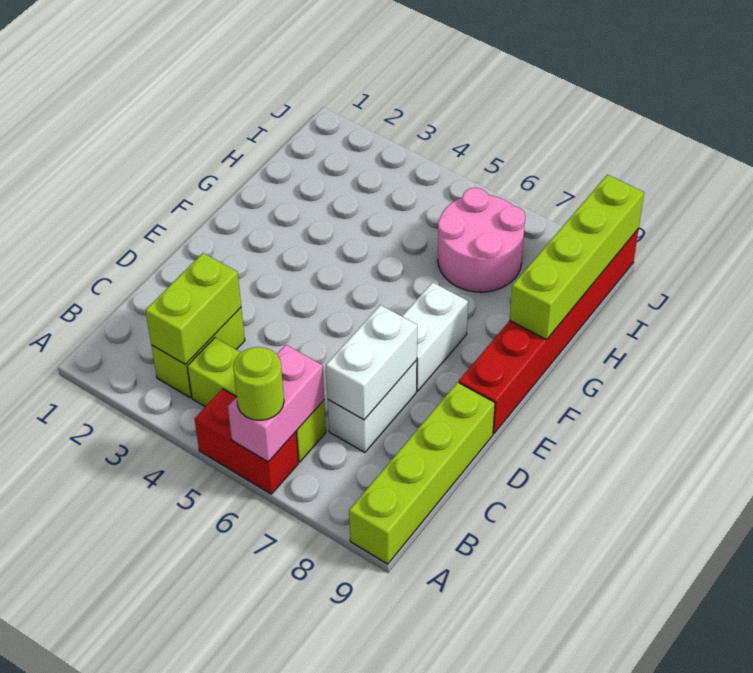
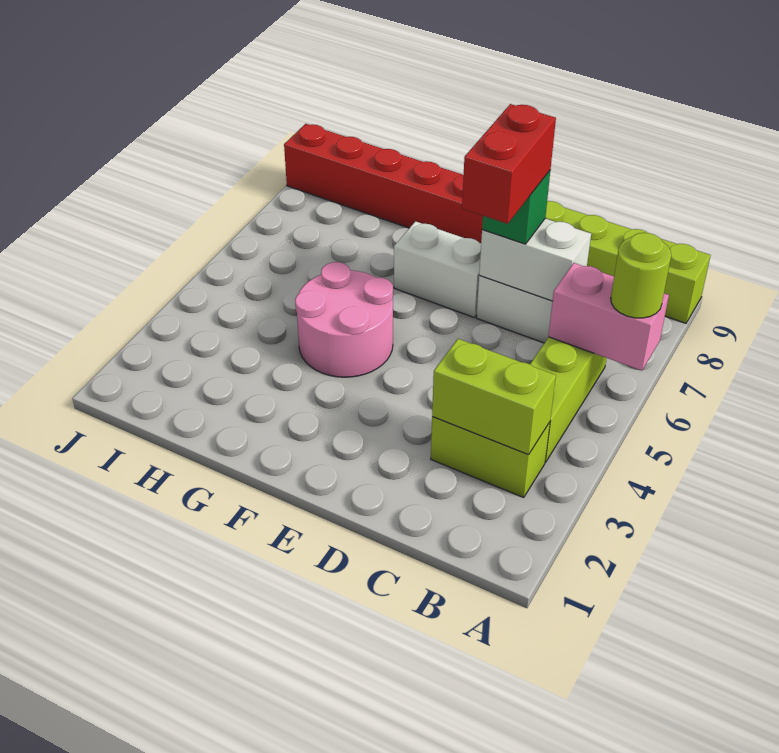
red 1x2 brick [195,389,298,494] -> red 1x2 brick moved to [462,104,556,224]
none -> green 1x1 brick [482,171,550,244]
lime 1x4 brick [510,175,644,340] -> none
pink 2x2 round brick [438,188,525,292] -> pink 2x2 round brick moved to [295,262,393,377]

